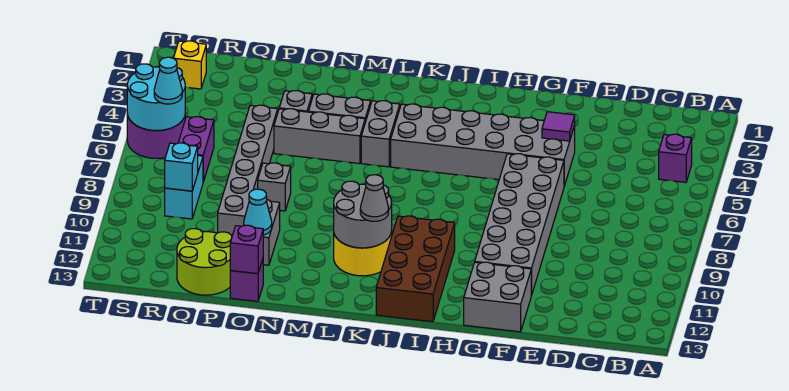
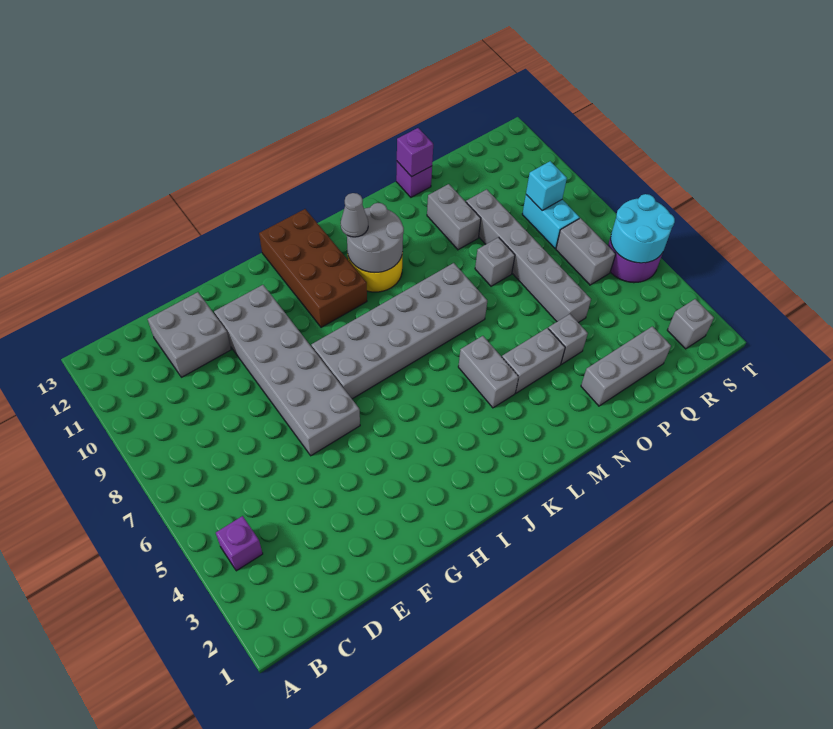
grey 2x6 brick [391,104,575,186] -> grey 2x6 brick moved to [311,263,487,399]
purple 1x1 tile [542,112,575,141] -> none
grey 2x2 brick [464,262,531,332] -> grey 2x2 brick moved to [148,292,231,377]
grey 1x3 brick [274,109,365,164] -> grey 1x3 brick moved to [581,326,671,406]
cyan 1x1 cone [244,189,272,235] -> none
lime 2x2 round brick [177,229,232,295] -> none
purple 1x2 brick [178,117,214,182] -> grey 1x2 brick [556,218,616,285]
yellow 1x1 brick [174,41,206,89] -> grey 1x1 brick [667,299,714,349]
cyan 1x1 cone [154,57,182,104] -> none

